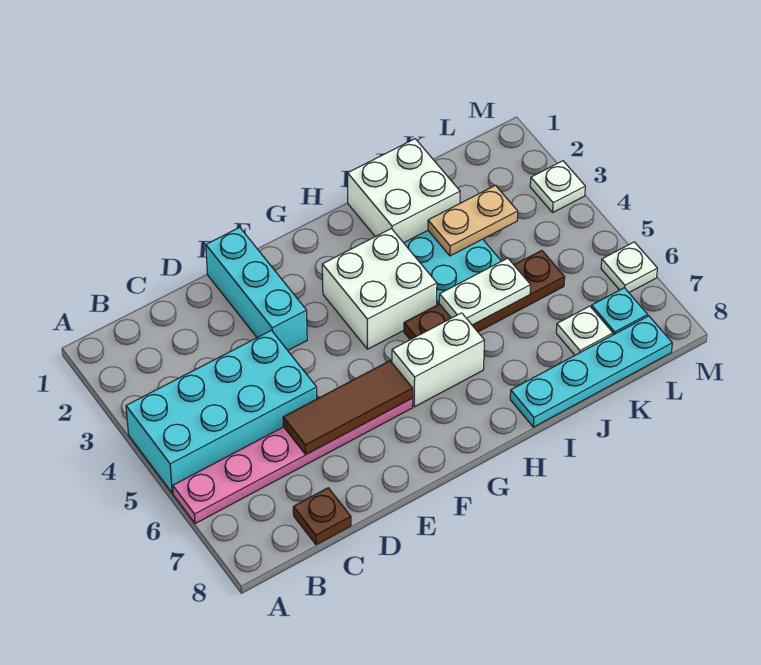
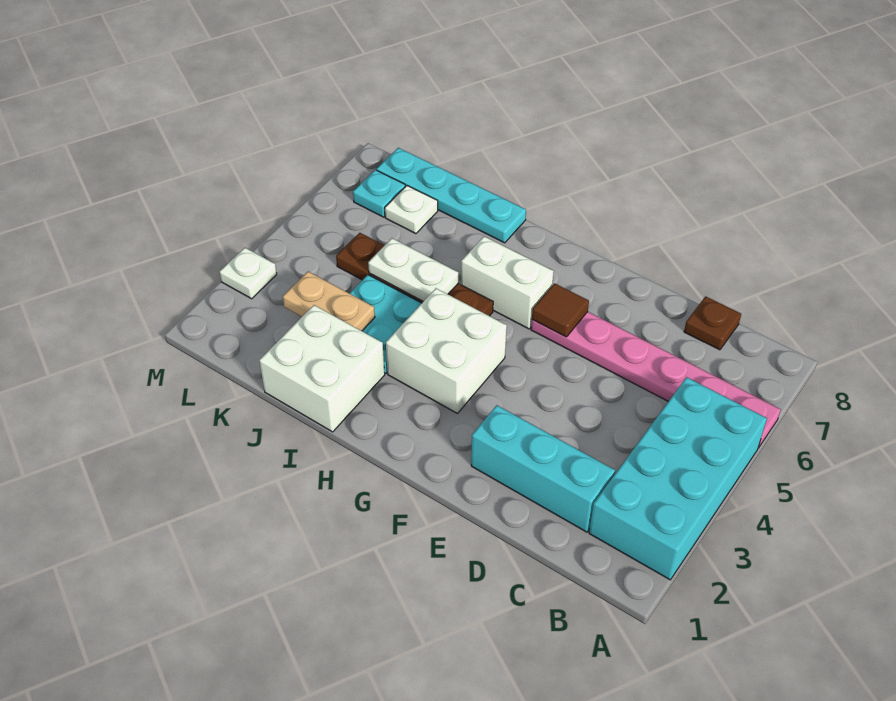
cyan 2x4 brick [126,330,317,493] -> cyan 2x4 brick turned to [589,377,767,580]
brown 1x3 tile [283,361,413,455] -> brown 1x1 tile [532,283,589,337]
cyan 1x3 brick [206,227,307,350] -> cyan 1x3 brick turned to [471,405,615,532]
white 1x1 plate [601,242,657,292] -> none

